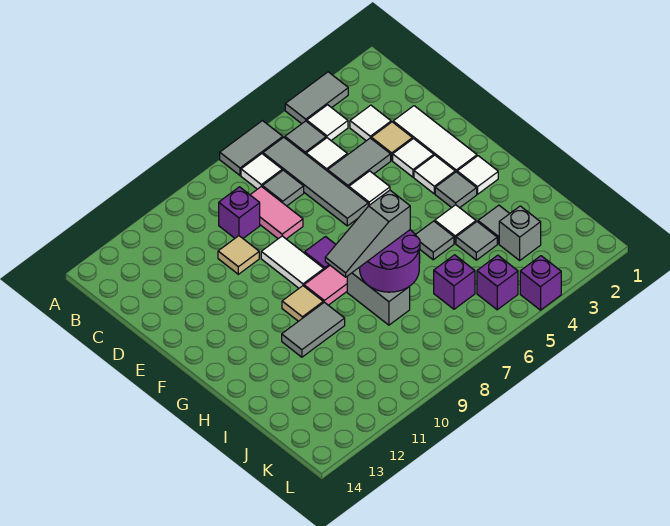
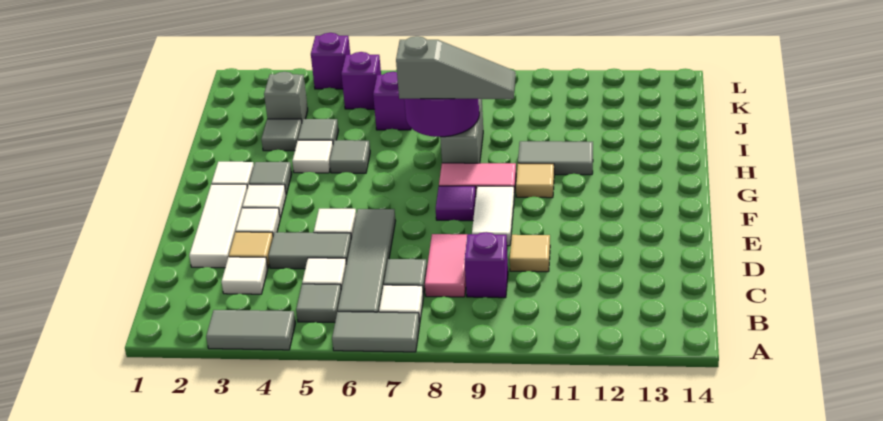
white 1x1 tile [307,105,348,140] -> none

